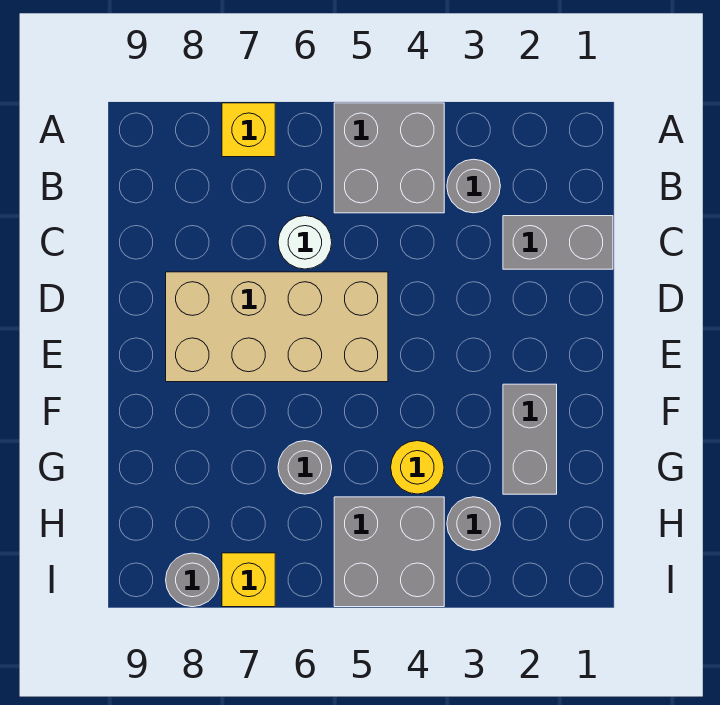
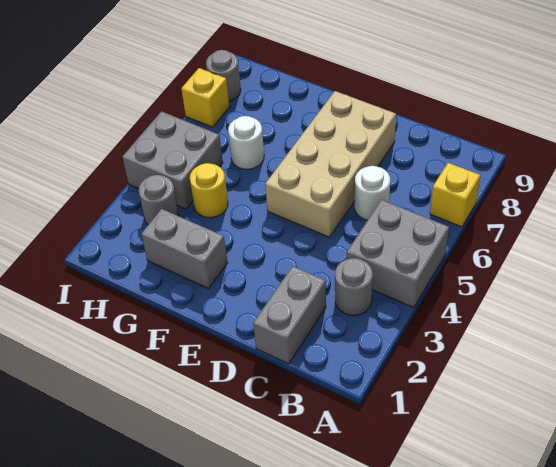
grey 1x1 round brick [278,441,332,494] -> white 1x1 round brick [228,116,264,169]

